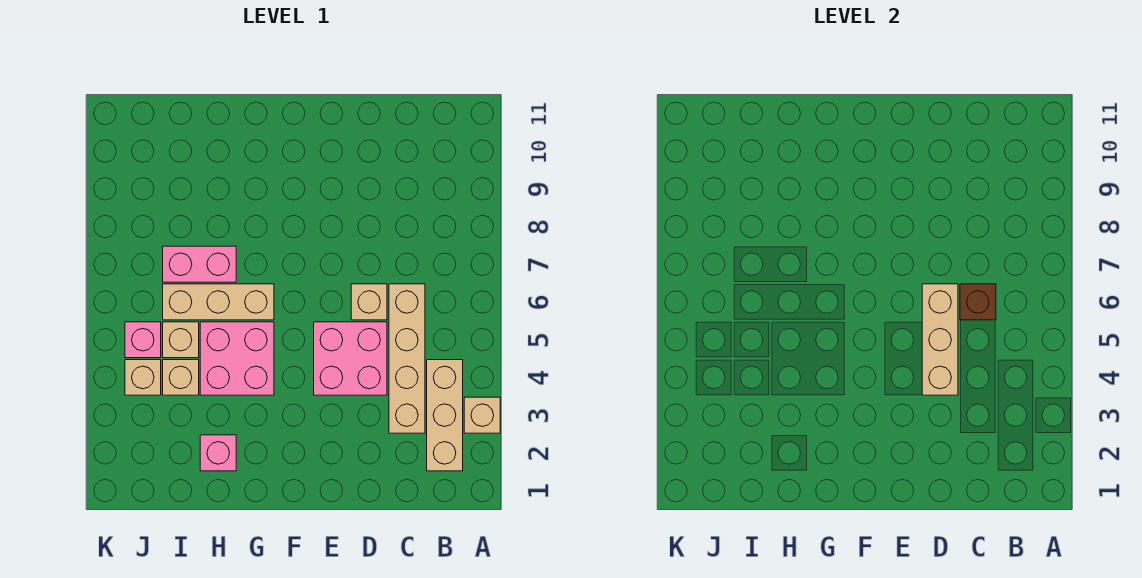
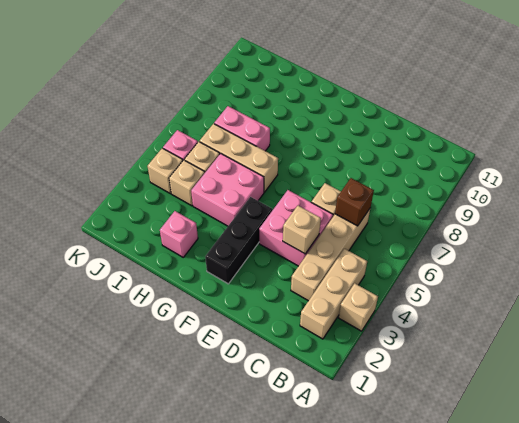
tan 1x3 brick [922,284,958,395] -> tan 1x1 brick [283,206,321,254]
none -> black 1x3 brick [205,197,272,284]

